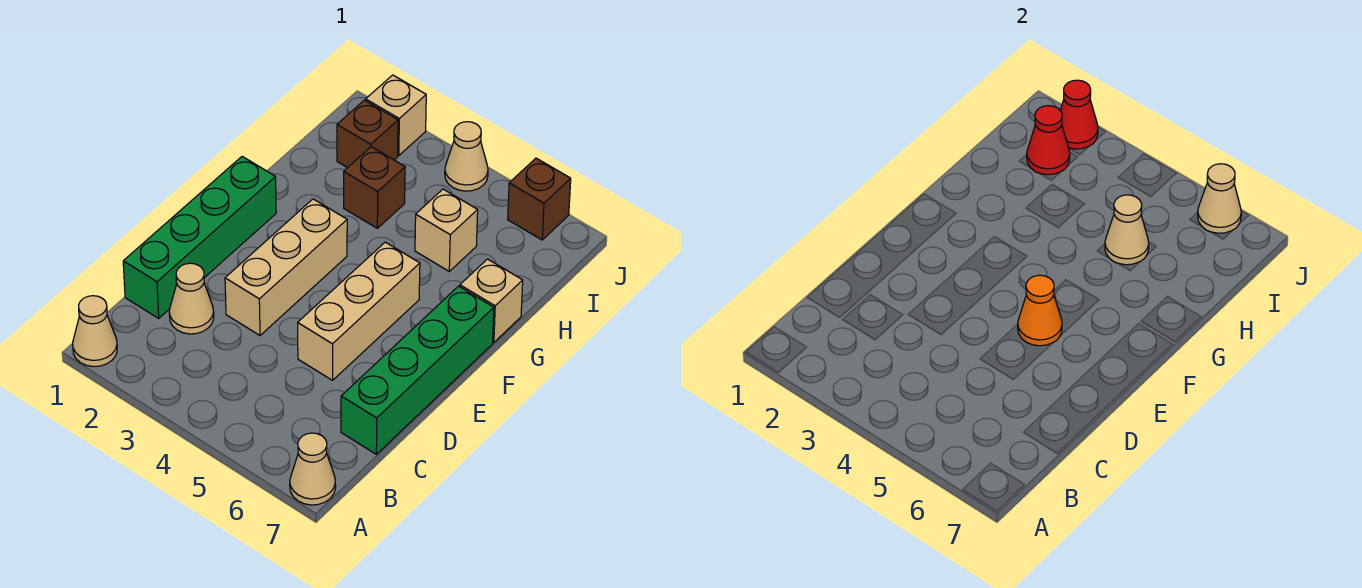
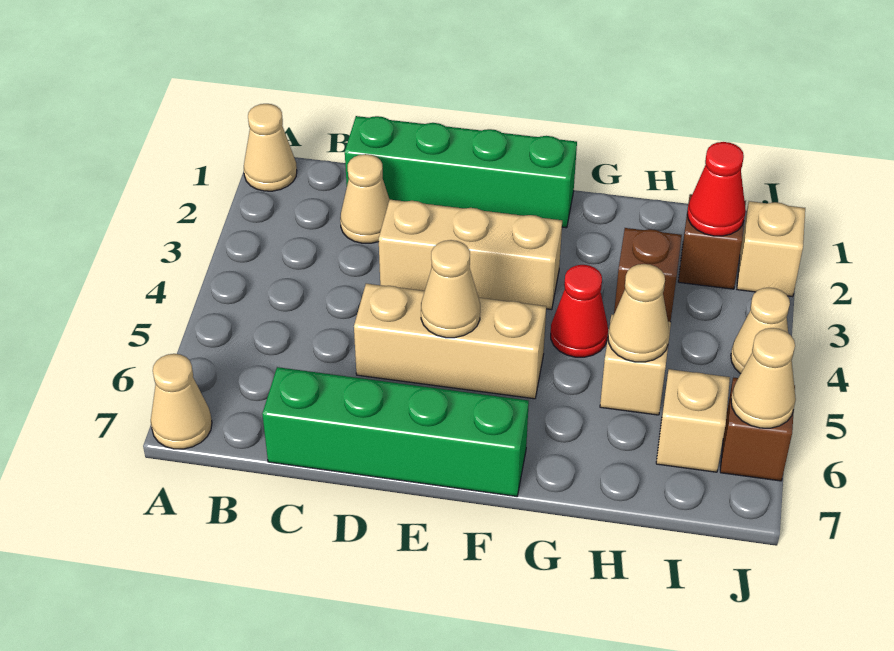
orange 1x1 cone [1018,275,1062,346] -> tan 1x1 cone [421,240,480,338]
tan 1x1 brick [460,259,523,343] -> tan 1x1 brick moved to [656,369,730,472]
red 1x1 cone [1060,80,1098,149] -> red 1x1 cone moved to [551,265,608,357]

